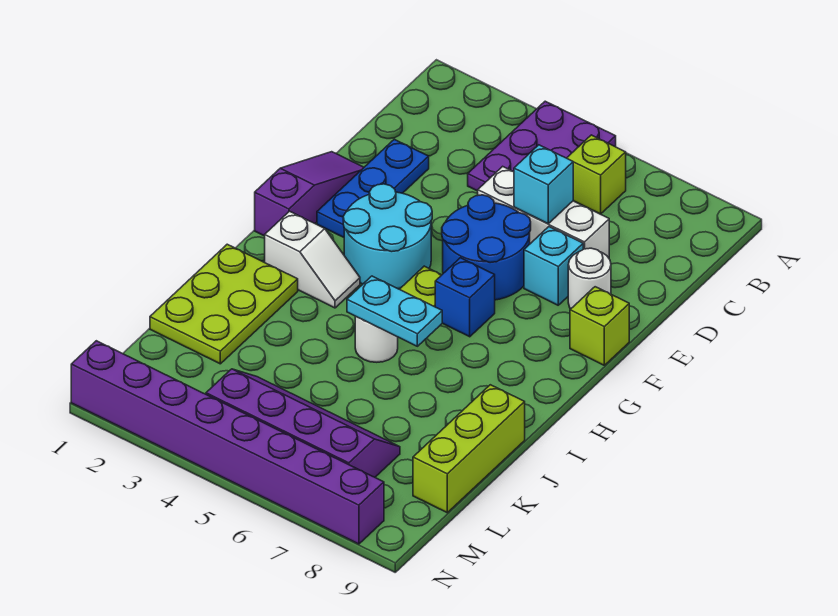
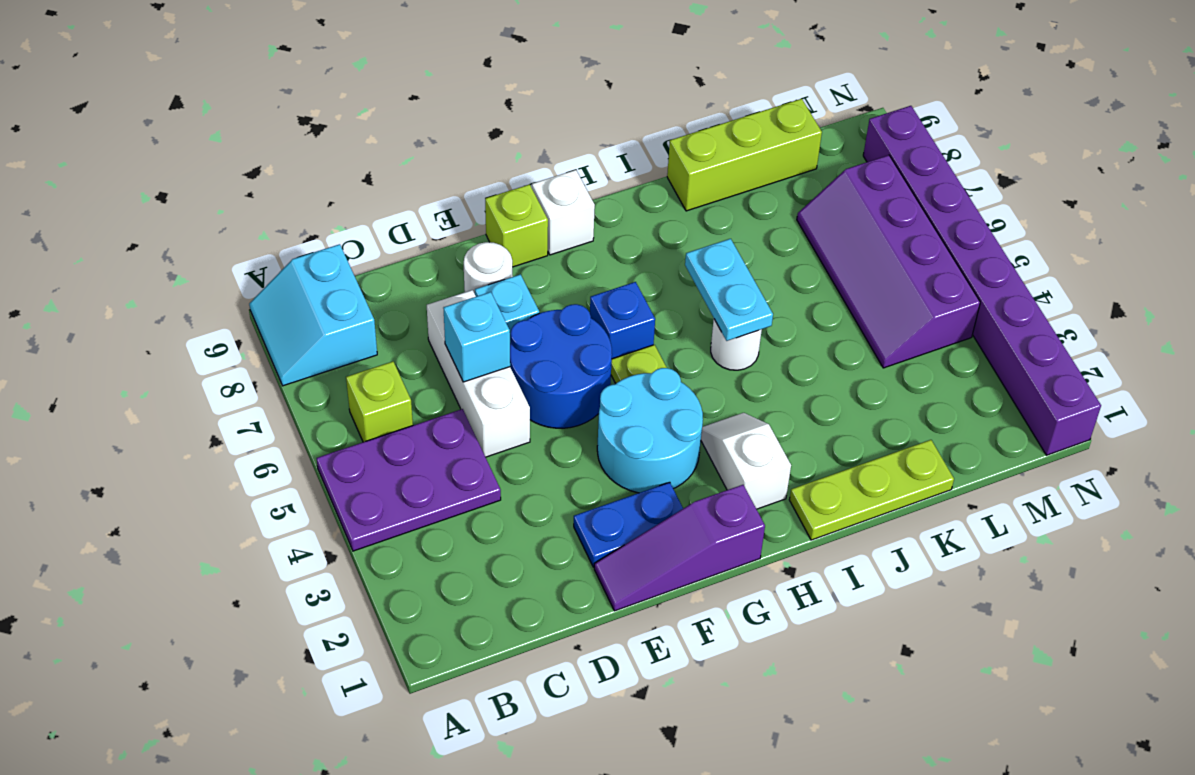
none -> cyan 2x2 slope [249,244,377,386]
blue 1x3 plate [317,139,429,237] -> blue 1x2 plate [574,482,683,567]
none -> white 1x1 brick [532,170,595,255]
lime 2x3 plate [150,244,298,364] -> lime 1x3 plate [789,440,954,540]

